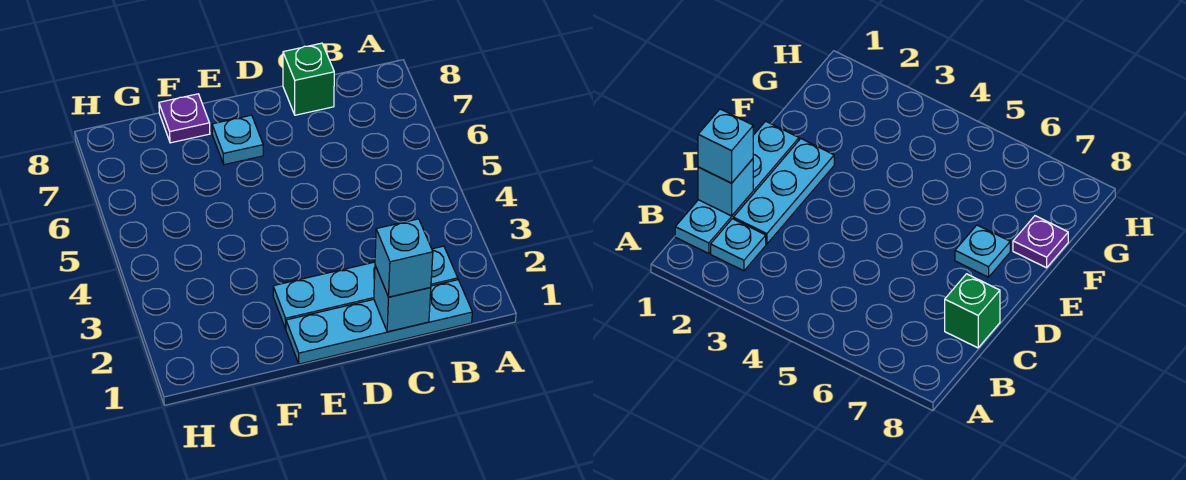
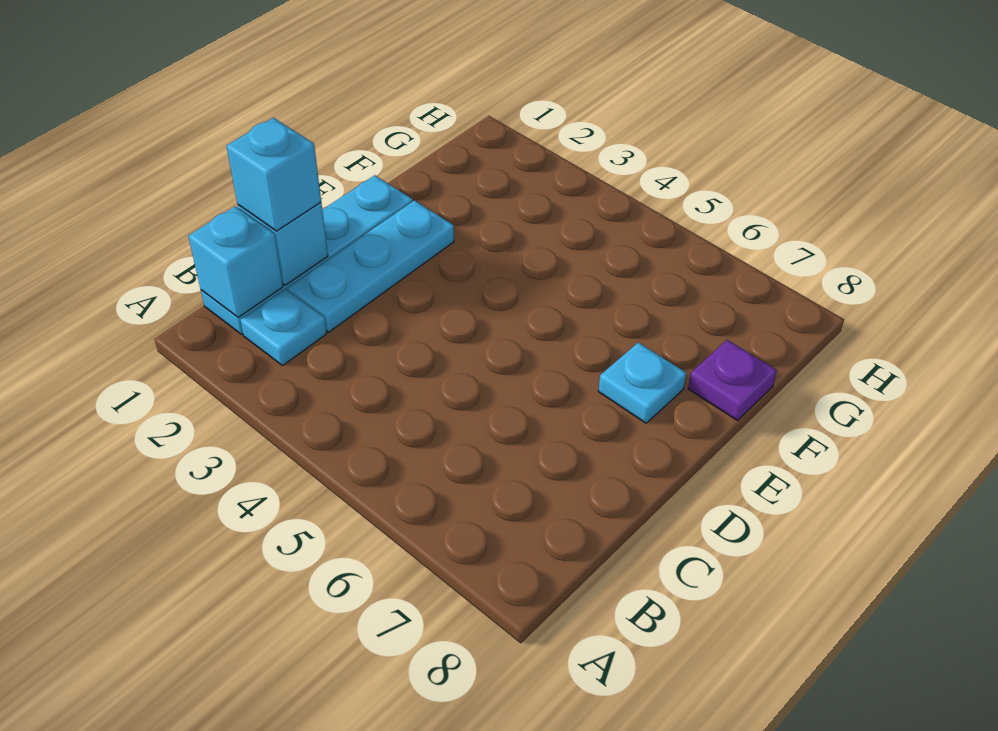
none -> cyan 1x1 brick [188,206,283,318]
green 1x1 brick [283,43,334,115] -> none

